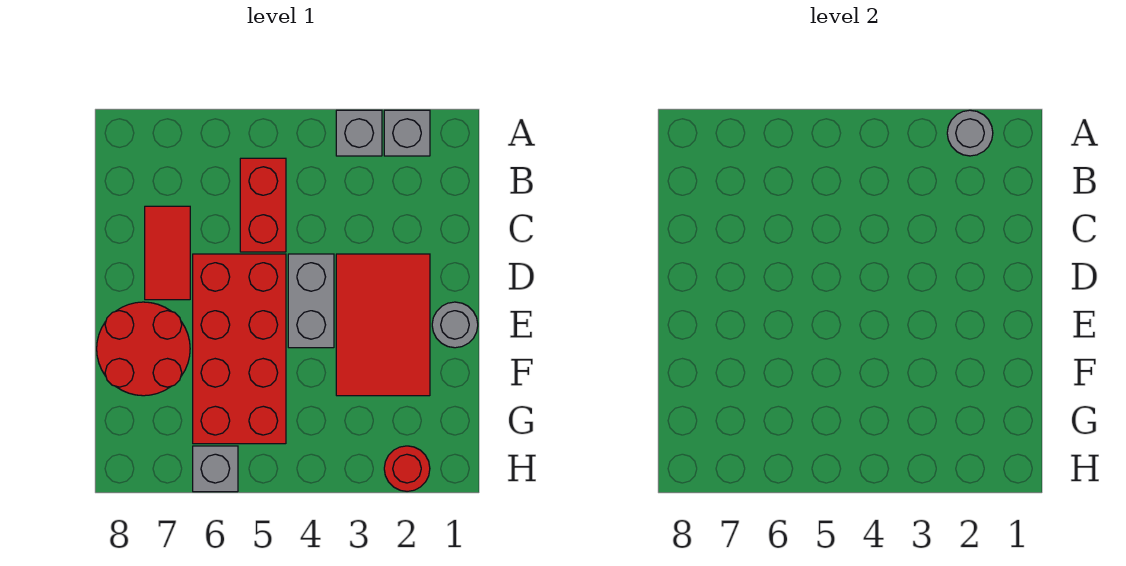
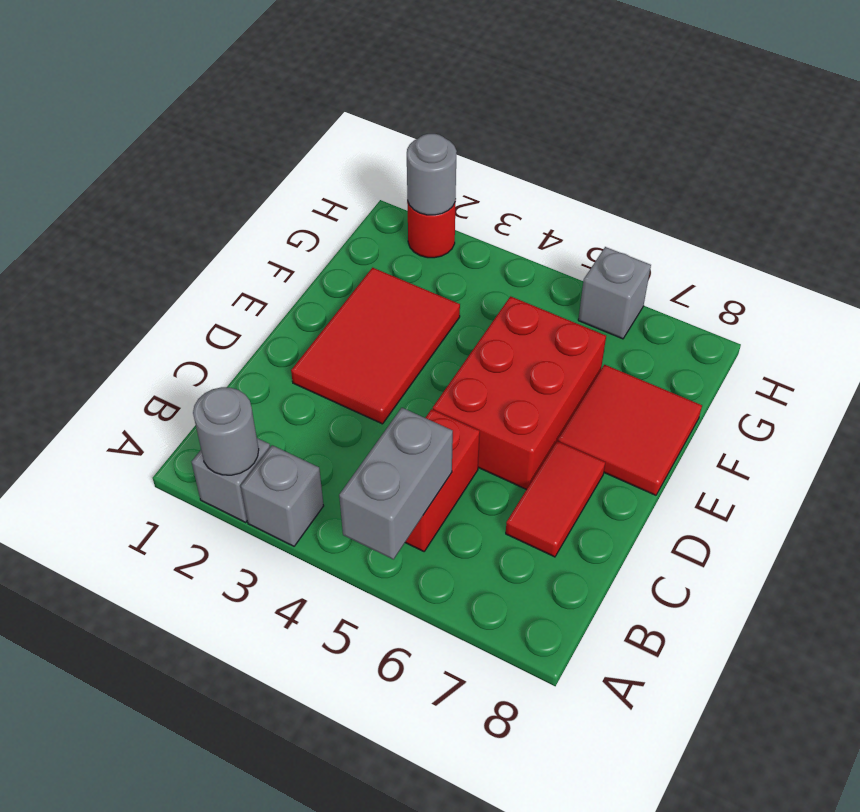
grey 1x2 brick [288,254,334,348] -> grey 1x2 brick moved to [339,408,453,559]
red 2x4 brick [193,254,286,444] -> red 2x3 brick [433,296,606,489]
grey 1x1 round brick [432,302,478,348] -> grey 1x1 round brick moved to [407,134,457,215]
red 2x2 round brick [97,302,190,396] -> red 2x2 tile [558,365,702,495]

